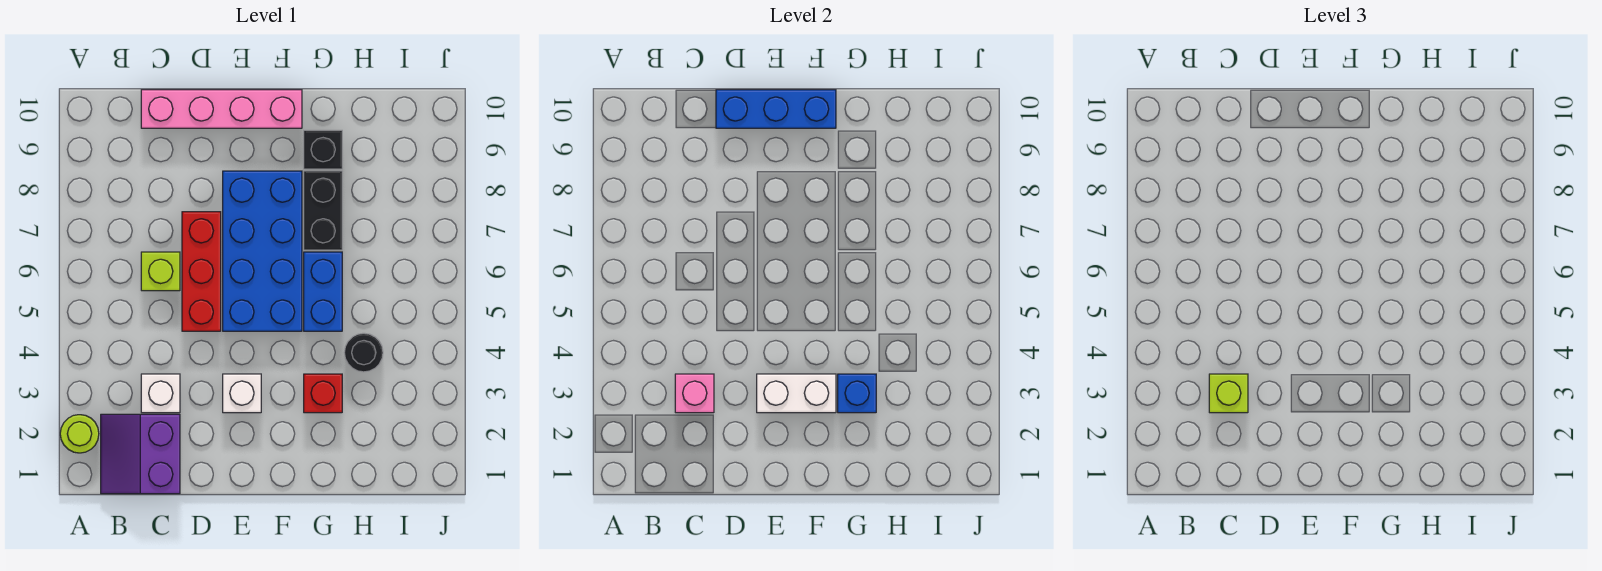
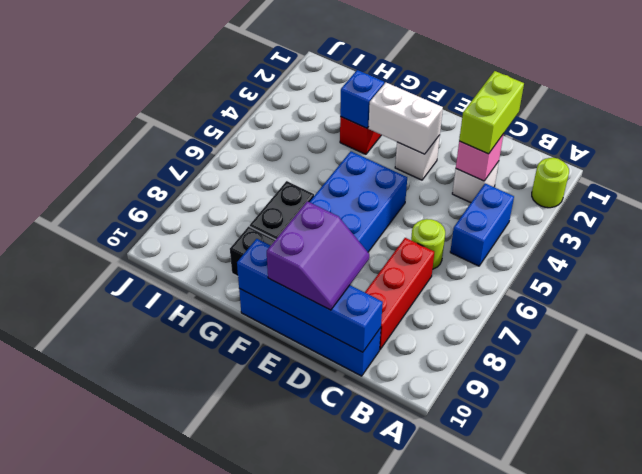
purple 2x2 slope [101,414,180,494] -> purple 2x2 slope moved to [267,201,369,310]
lime 1x1 brick [1209,374,1248,413] -> lime 1x2 brick [459,71,524,154]
lime 1x1 brick [141,252,180,291] -> lime 1x1 round brick [411,219,445,269]
pink 1x4 brick [141,90,302,128] -> blue 1x4 brick [239,289,381,376]
red 1x3 brick [182,212,221,331] -> red 1x3 brick moved to [365,238,434,350]
blue 1x3 brick [716,90,836,128] -> blue 1x4 brick [237,239,383,352]
blue 1x2 brick [304,252,342,331] -> blue 1x2 brick moved to [450,183,514,266]
black 1x1 round brick [344,333,383,372] -> none

